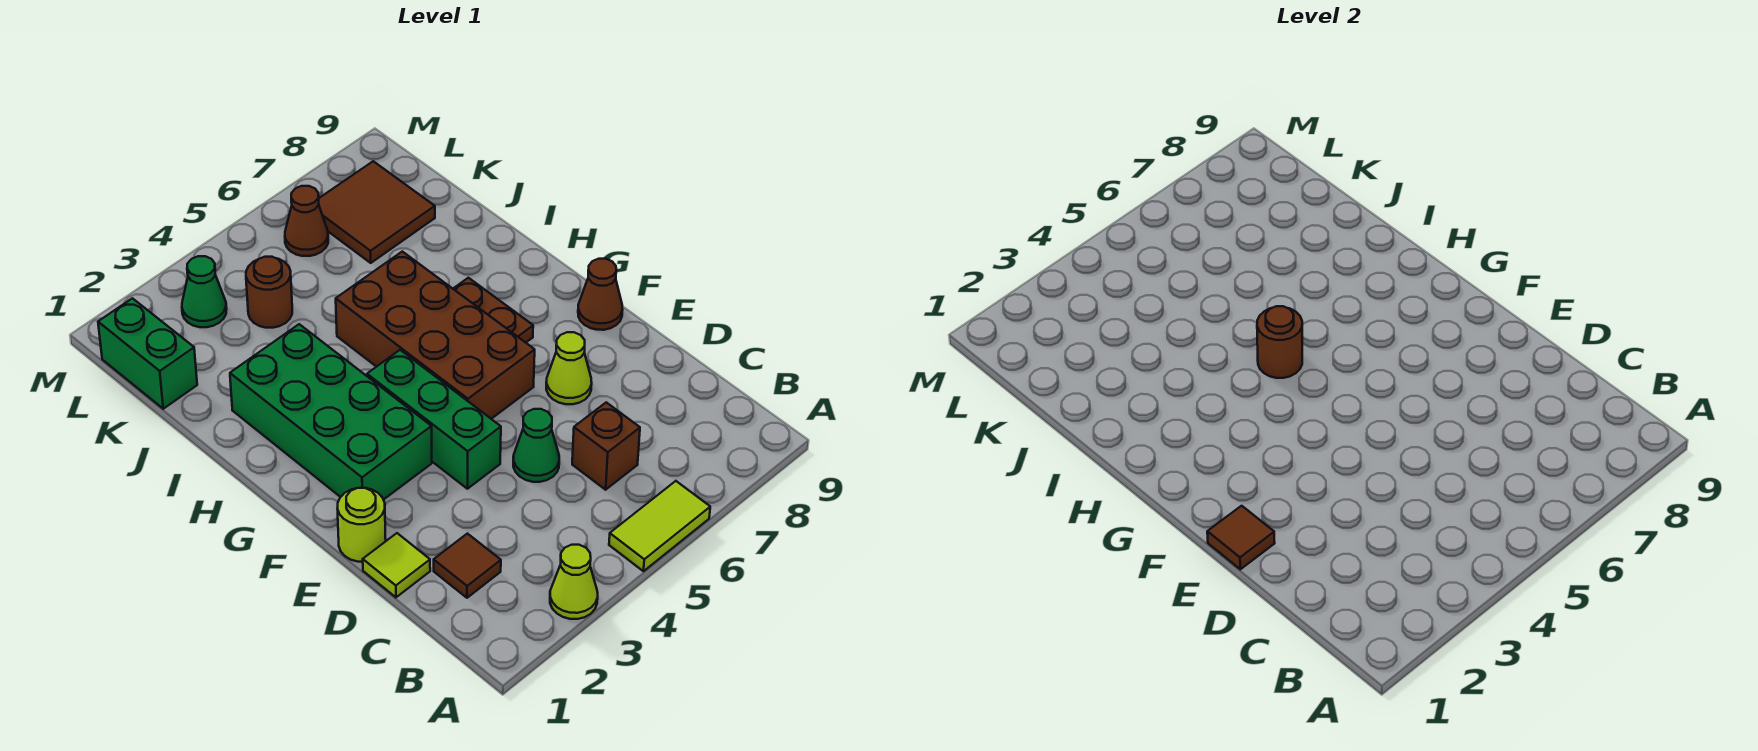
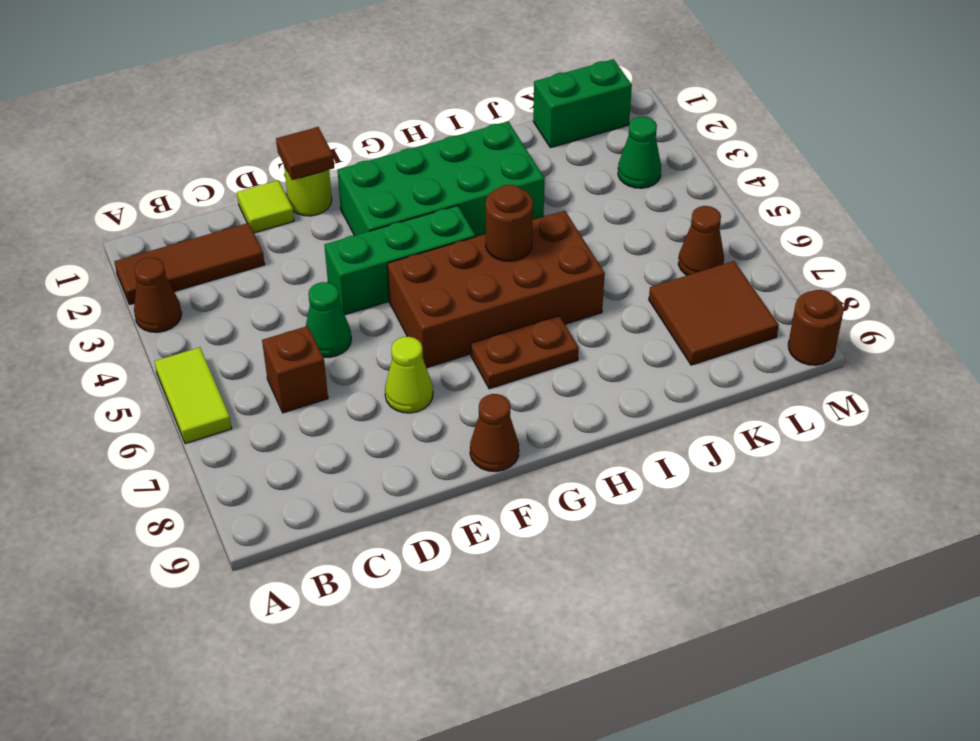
lime 1x1 cone [550,545,598,619] -> brown 1x1 cone [134,258,182,332]
brown 1x1 tile [434,534,501,598] -> brown 1x3 tile [114,223,265,304]
brown 1x1 round brick [246,257,292,328] -> brown 1x1 round brick moved to [788,290,843,365]

